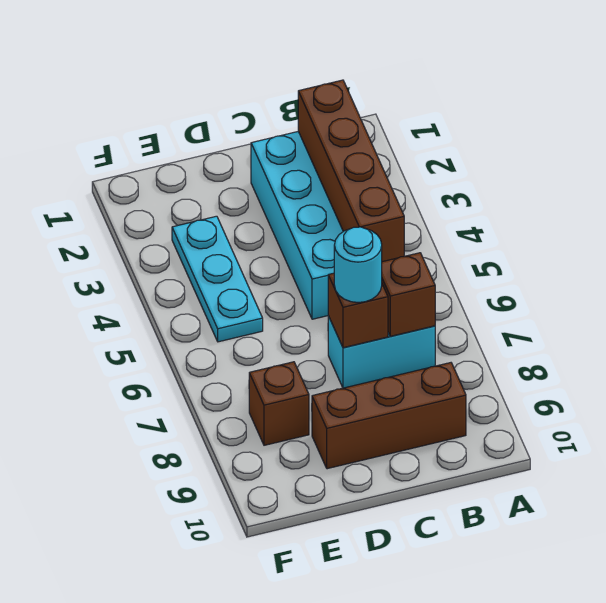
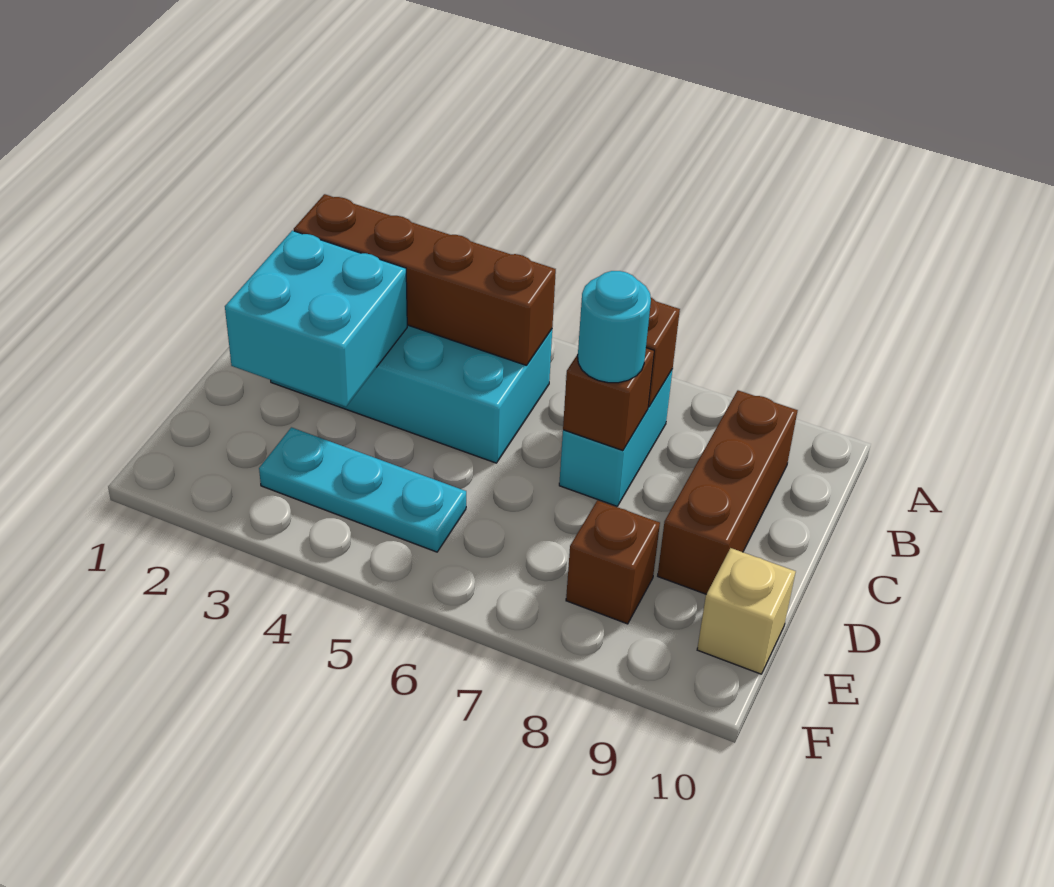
none -> cyan 2x2 brick [225,231,407,407]
none -> tan 1x1 brick [697,548,796,674]

